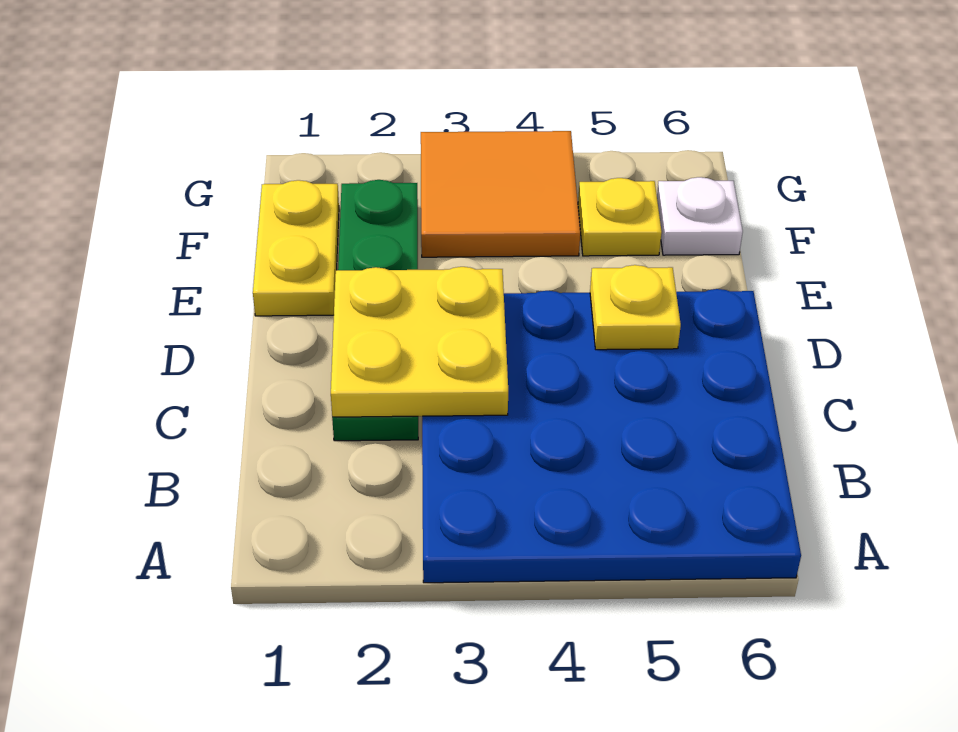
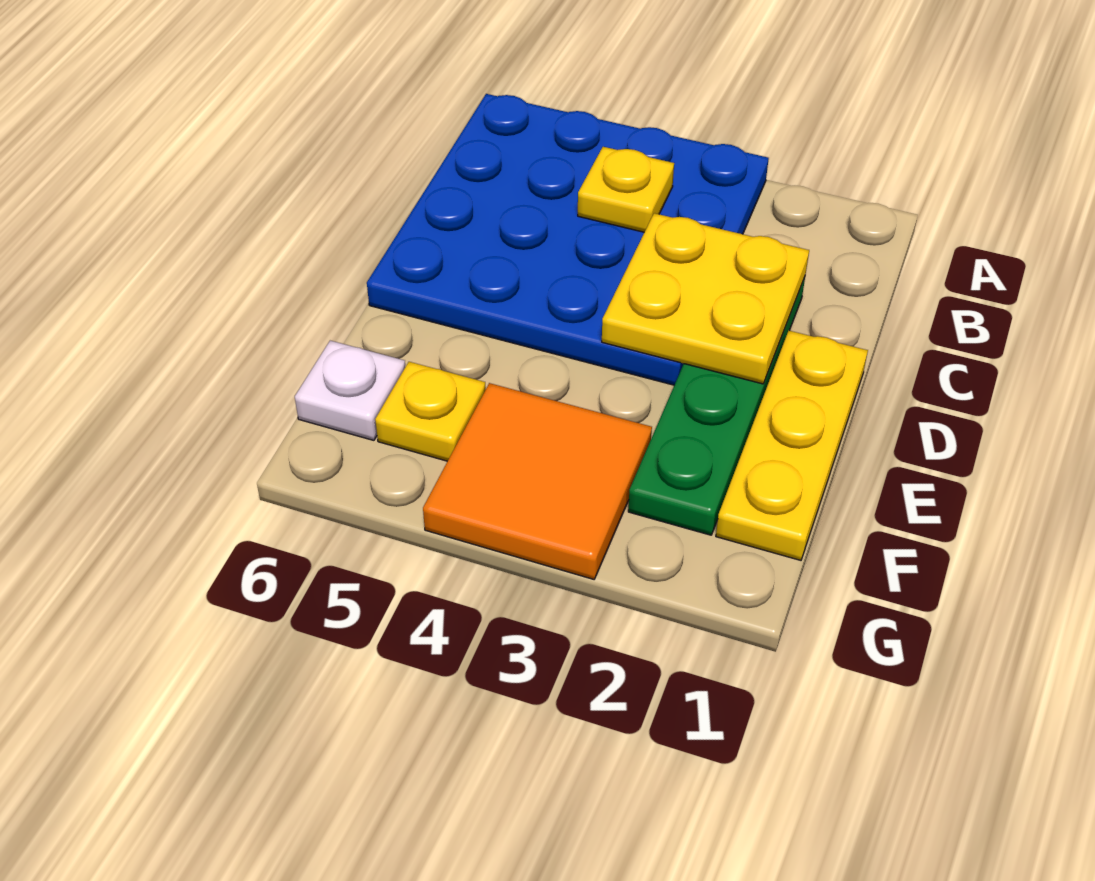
yellow 1x1 plate [590,265,681,350] -> yellow 1x1 plate moved to [578,147,674,232]
yellow 1x2 plate [253,180,339,316] -> yellow 1x3 plate [716,331,868,560]

